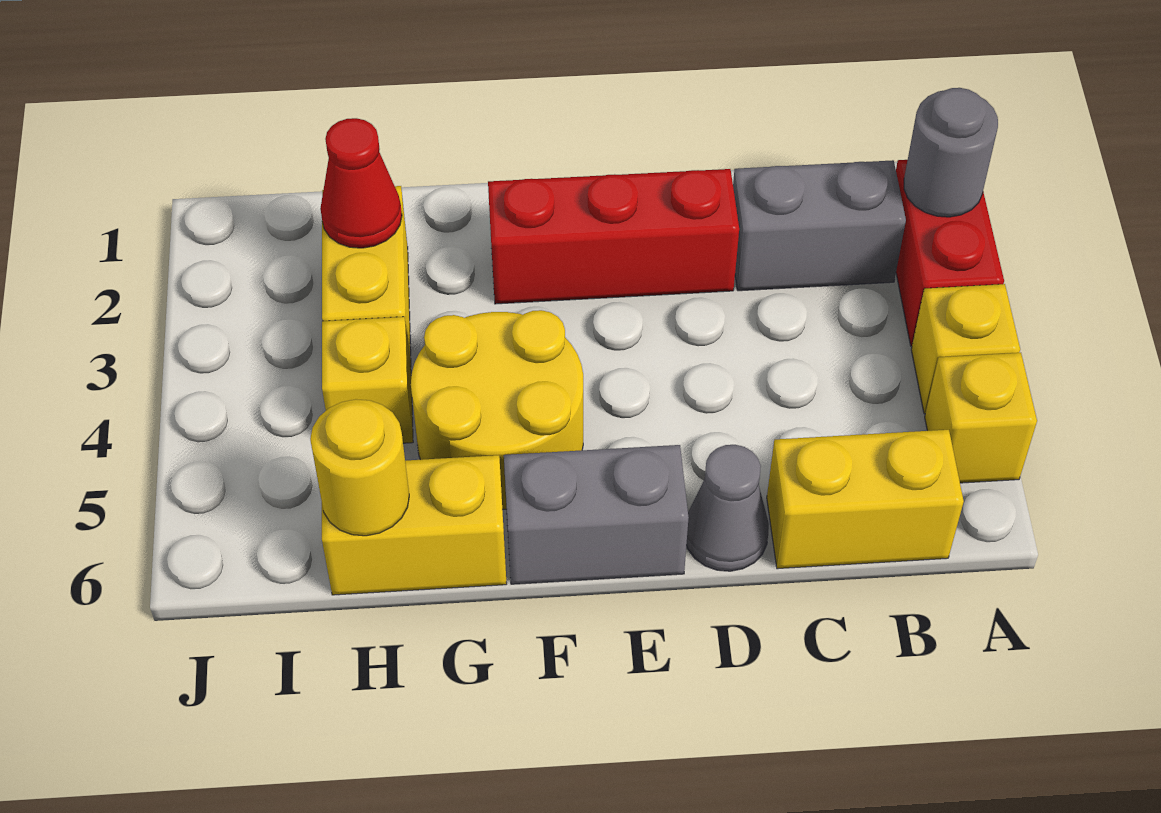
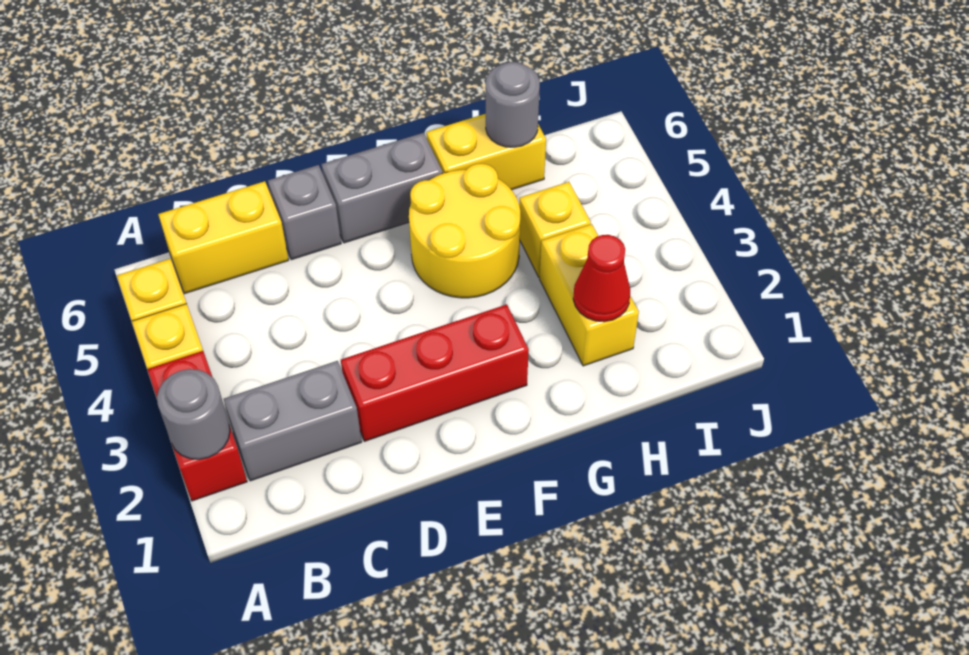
grey 1x1 cone [686,445,769,571] -> grey 1x1 brick [268,165,341,260]
yellow 1x1 round brick [310,399,409,536] -> grey 1x1 round brick [486,62,540,147]

